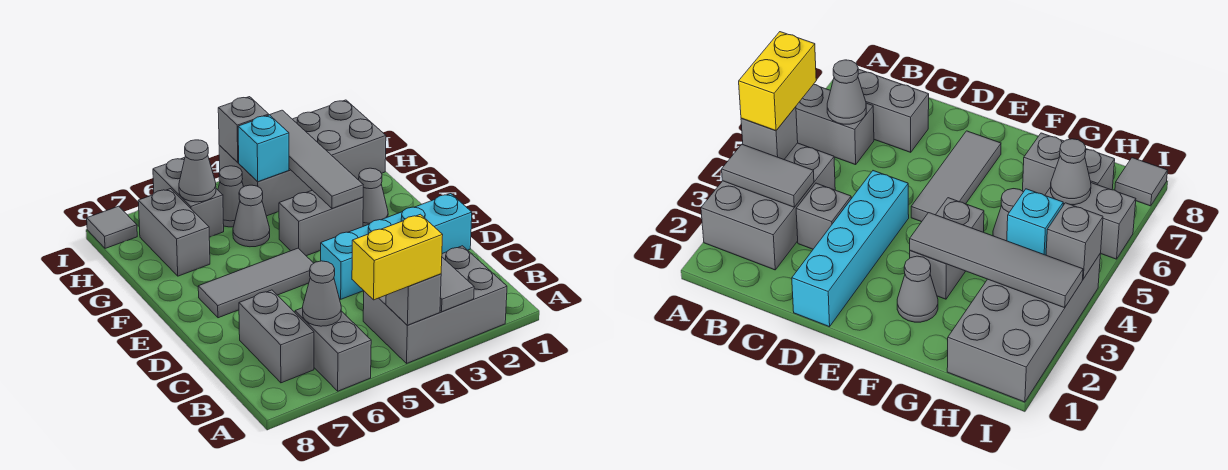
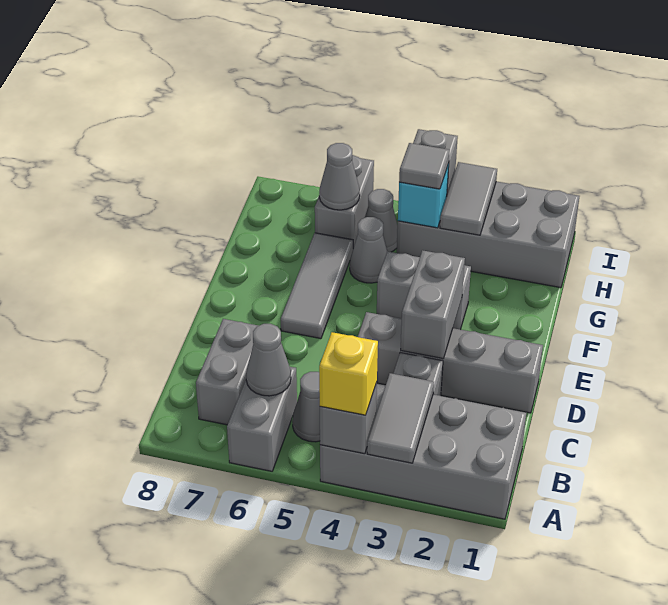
grey 2x3 brick [363,246,507,363] -> grey 2x4 brick [320,383,527,519]
yellow 1x2 brick [352,214,443,300] -> yellow 1x1 brick [319,332,378,415]
cyan 1x4 brick [320,194,472,299] -> grey 1x4 brick [358,312,543,413]
grey 1x3 tile [198,248,314,318] -> grey 1x3 tile turned to [281,233,353,339]
grey 1x1 cone [359,168,388,226] -> grey 1x1 cone moved to [292,372,320,442]
grey 1x4 tile [270,110,363,208] -> grey 1x2 tile [440,162,497,235]
grey 1x2 brick [138,189,210,276] -> grey 1x2 brick moved to [401,250,465,358]
grey 1x1 tile [87,206,137,248] -> grey 1x1 tile moved to [399,143,450,189]

